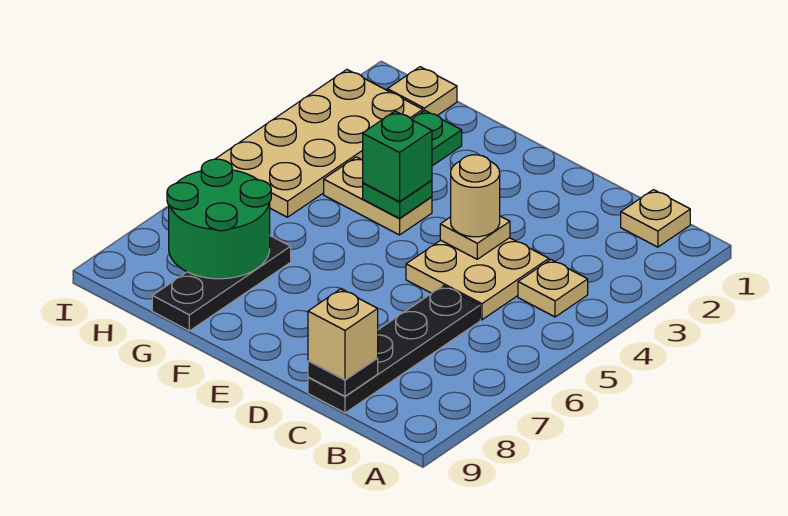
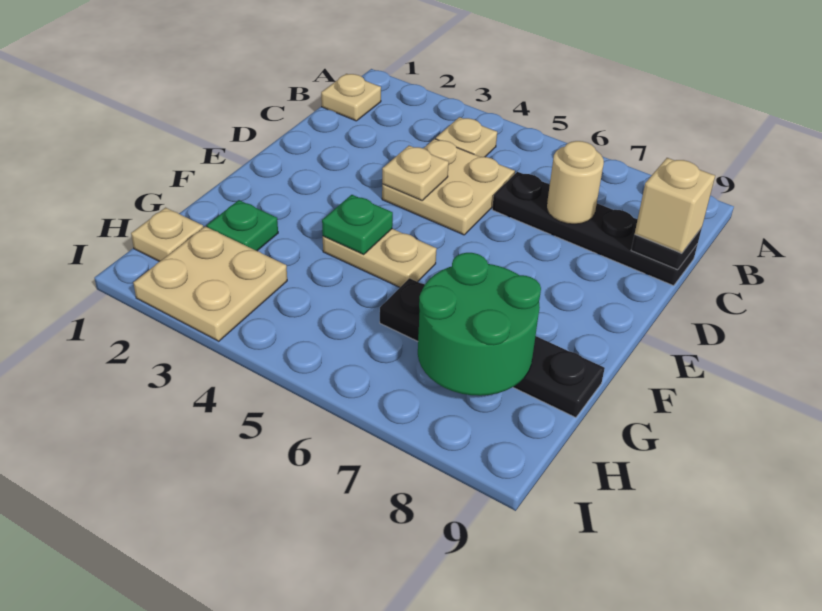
tan 1x1 round brick [451,155,500,237] -> tan 1x1 round brick moved to [547,141,604,224]
tan 1x2 plate [324,157,432,235] -> tan 1x2 plate turned to [323,229,437,287]
green 1x1 brick [363,111,432,202] -> none
black 1x3 plate [152,236,291,331] -> black 1x4 plate [380,278,605,418]
tan 2x4 plate [216,70,423,217] -> tan 2x2 plate [133,227,287,341]

